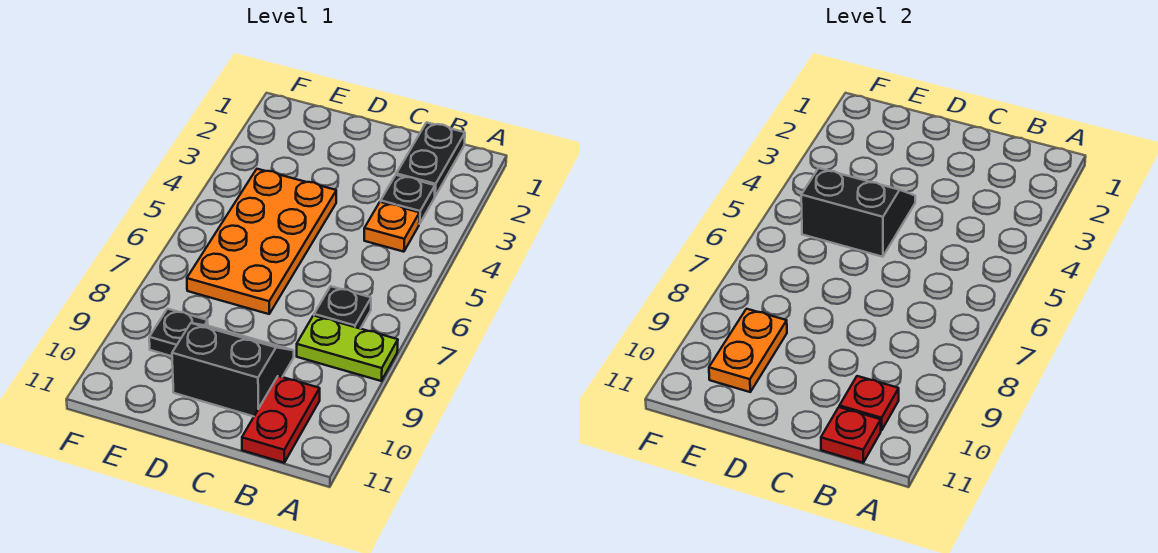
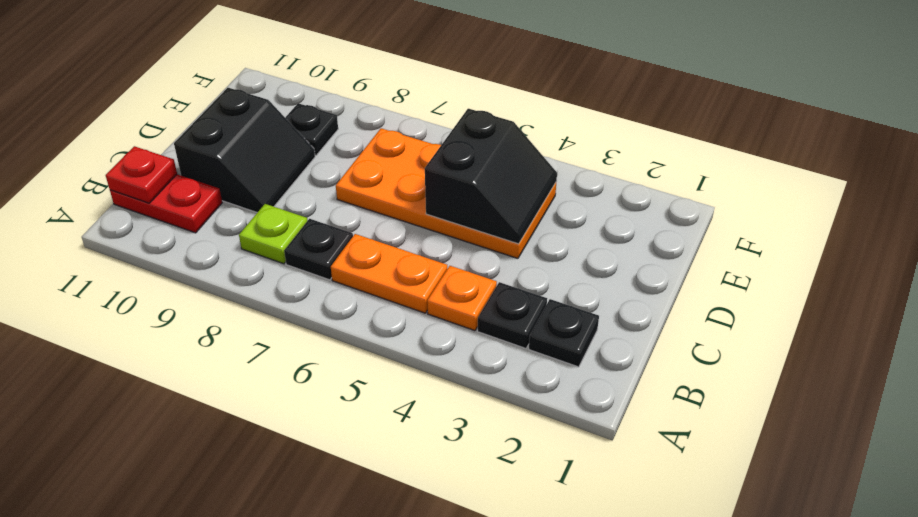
lime 1x2 plate [297,316,398,381] -> lime 1x1 plate [239,204,308,264]
black 1x2 plate [396,122,465,196] -> black 1x1 plate [529,299,599,367]
red 1x1 plate [840,376,899,431] -> none
orange 1x2 plate [709,309,787,392] -> orange 1x2 plate moved to [331,234,447,313]

